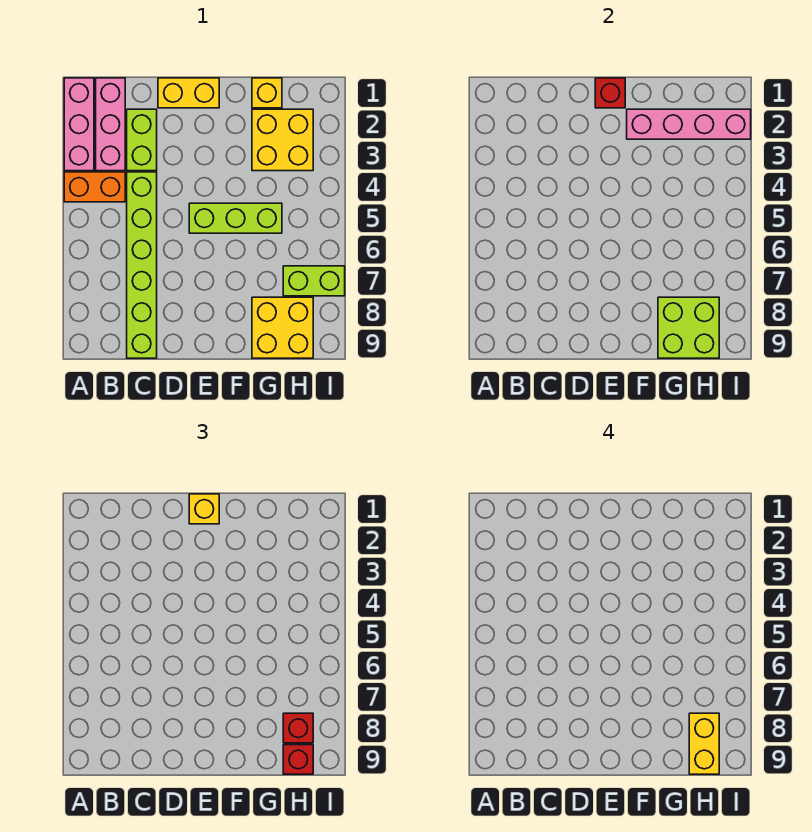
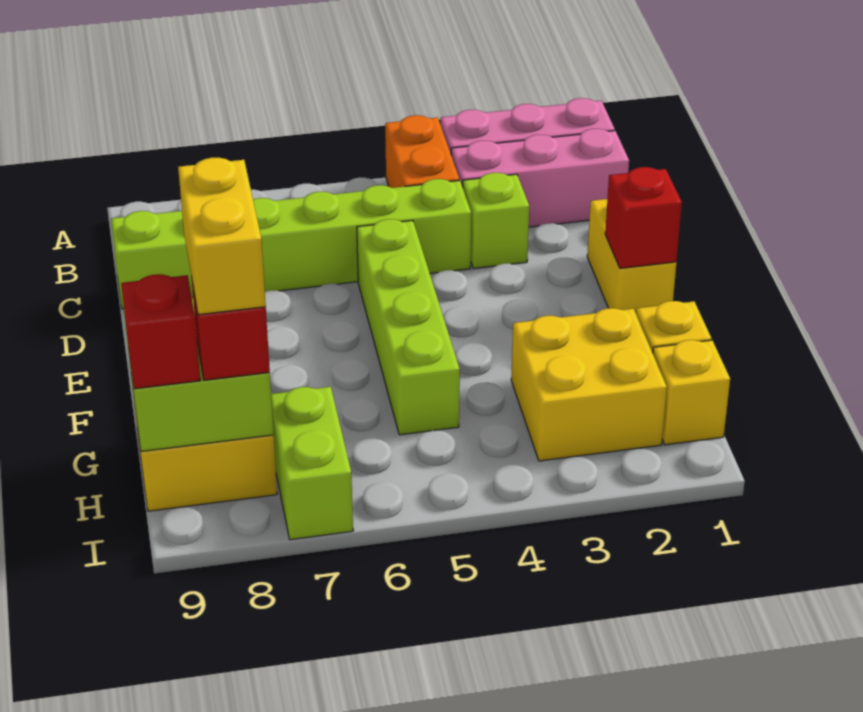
lime 1x2 brick [127,109,157,171] -> lime 1x1 brick [463,173,529,269]
yellow 1x1 brick [189,494,219,524] -> yellow 1x1 brick moved to [653,340,730,445]
lime 1x3 brick [189,203,282,233] -> lime 1x4 brick [357,219,460,435]
pink 1x4 brick [627,109,751,139] -> none
yellow 1x2 brick [689,713,719,774] -> yellow 1x2 brick turned to [178,158,266,315]

